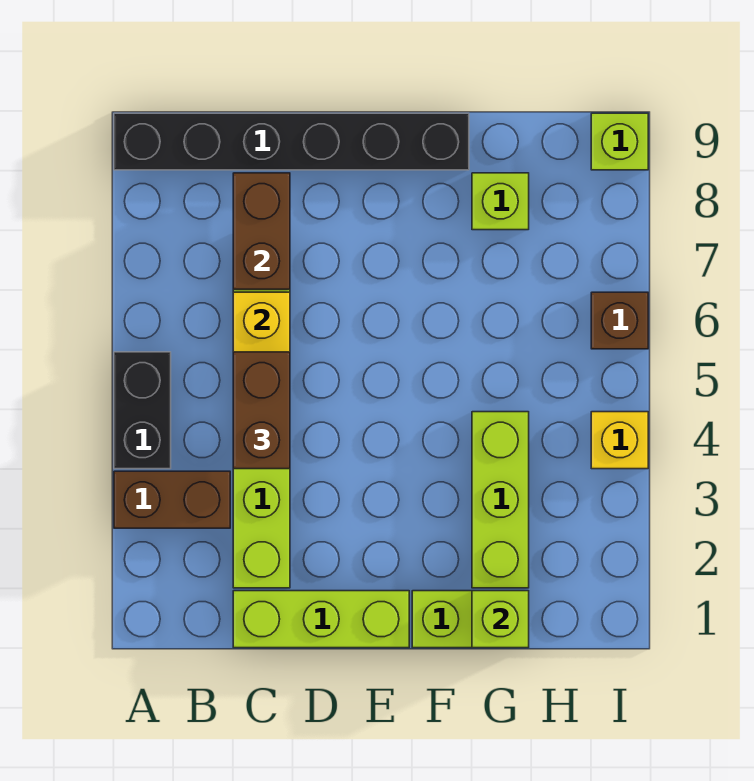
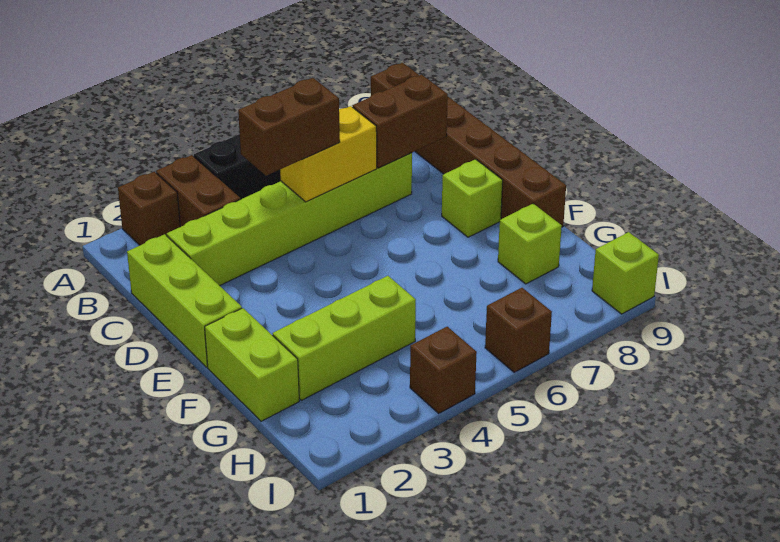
none -> brown 1x1 brick [118,172,180,245]
black 1x6 brick [114,113,469,170] -> brown 1x6 brick [371,63,566,227]
lime 1x1 brick [472,591,529,648] -> lime 1x1 brick moved to [442,159,503,237]
yellow 1x1 brick [591,412,648,469] -> brown 1x1 brick [410,327,477,413]

